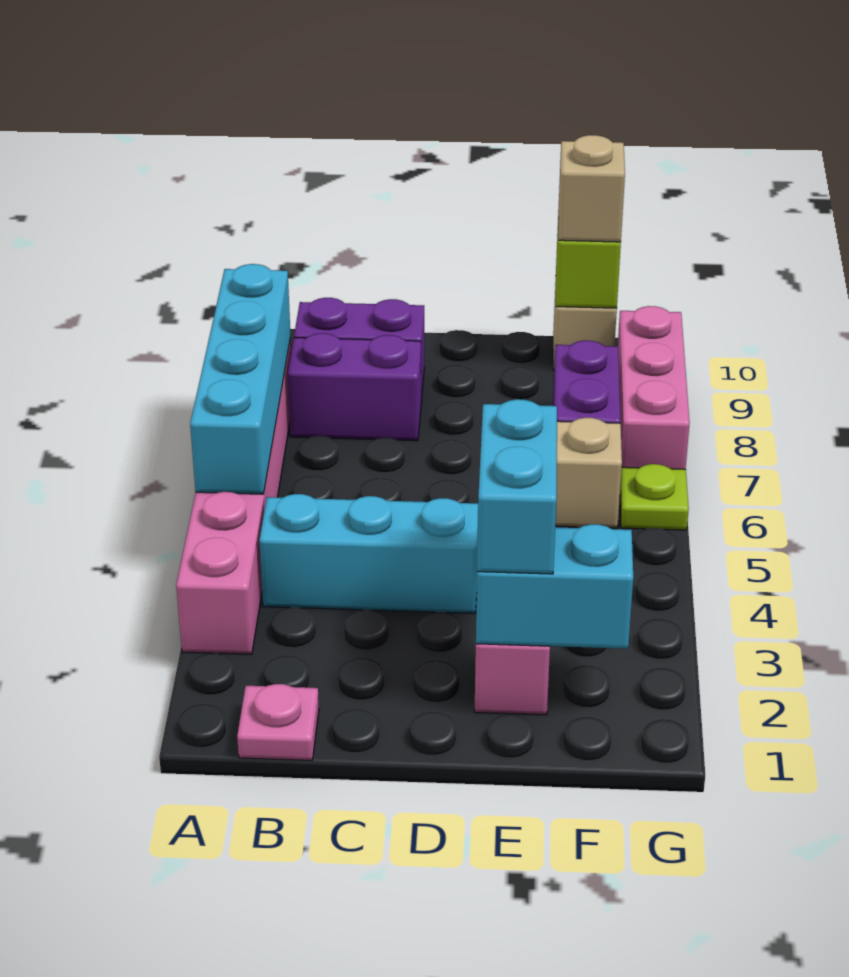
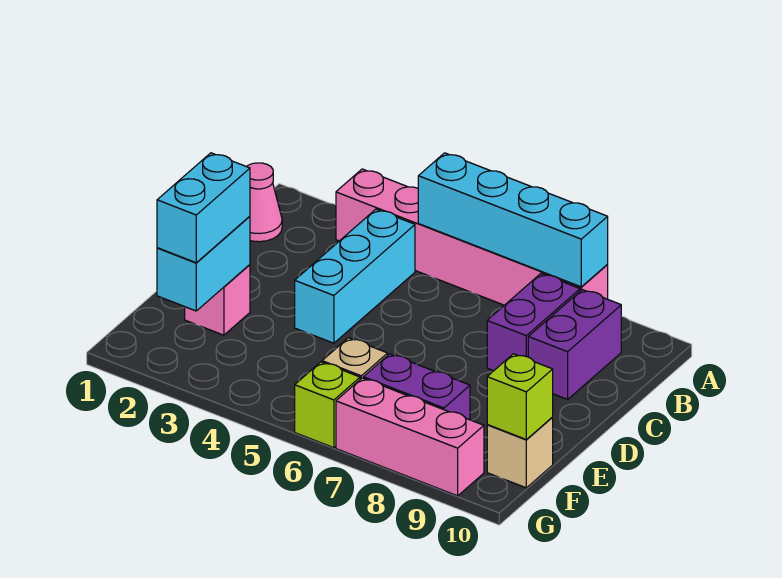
pink 1x1 plate [237,684,319,760] -> pink 1x1 cone [247,163,282,242]
cyan 1x2 brick [477,399,557,574] -> cyan 1x2 brick turned to [157,153,250,263]
tan 1x1 brick [558,135,625,242] -> none
lime 1x1 plate [620,464,689,530] -> lime 1x1 brick [295,362,360,448]

